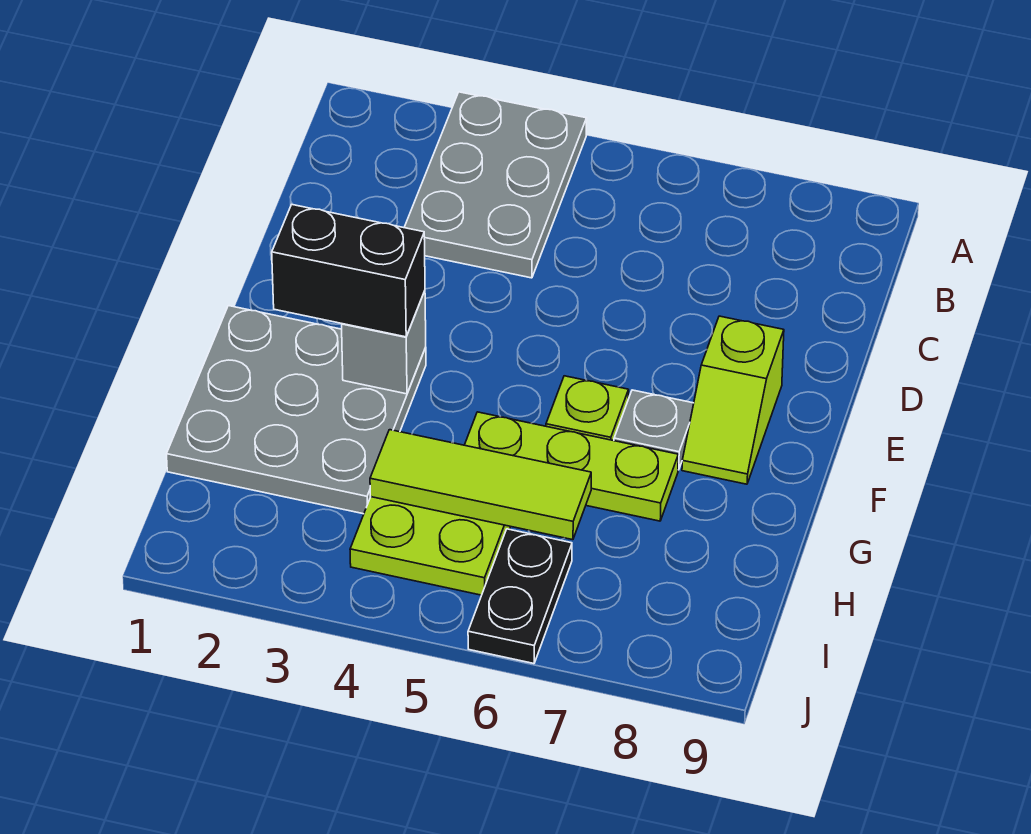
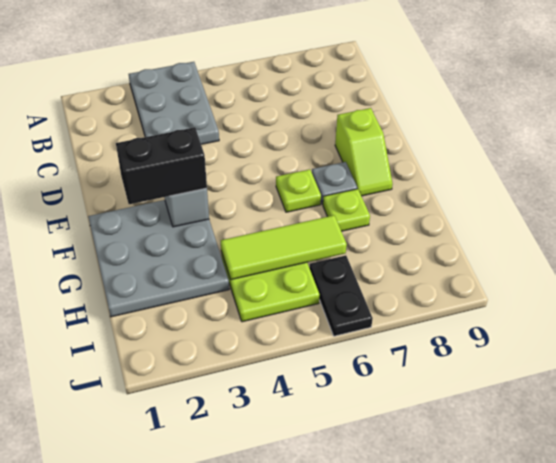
lime 1x3 plate [465,412,678,521] -> lime 1x1 plate [323,189,370,231]

